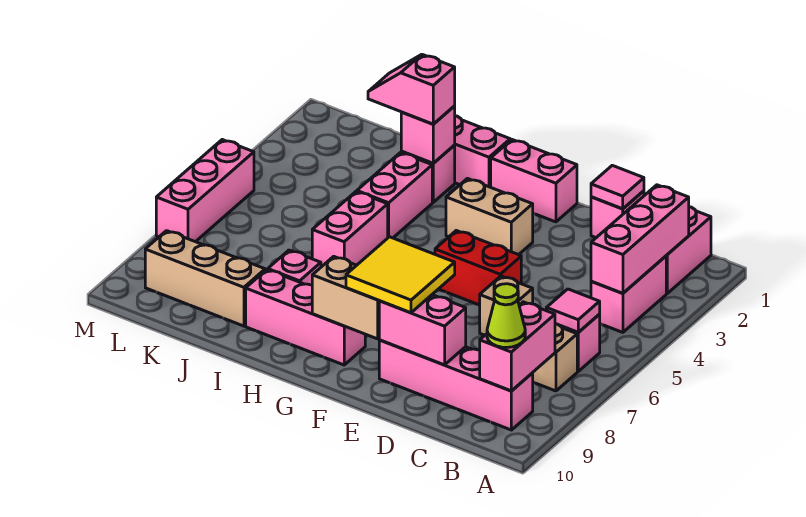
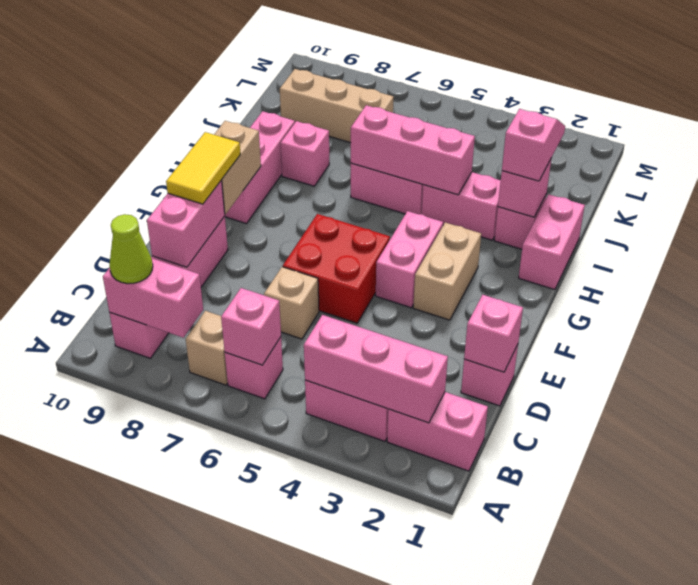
pink 1x1 tile [546,289,600,332] -> pink 1x1 brick [221,288,281,365]
pink 1x1 tile [591,165,644,209] -> pink 1x1 brick [464,295,523,372]
red 1x2 brick [435,231,521,305] -> red 2x2 brick [283,214,390,323]
yellow 2x2 tile [346,237,455,313] -> yellow 1x2 tile [166,132,240,204]
pink 1x2 brick [491,140,577,222] -> pink 1x2 brick moved to [376,211,443,308]
tan 1x3 brick [145,231,265,326] -> tan 1x3 brick turned to [280,69,394,143]
pink 1x3 brick [156,140,254,242] -> pink 1x3 brick moved to [351,105,475,195]

